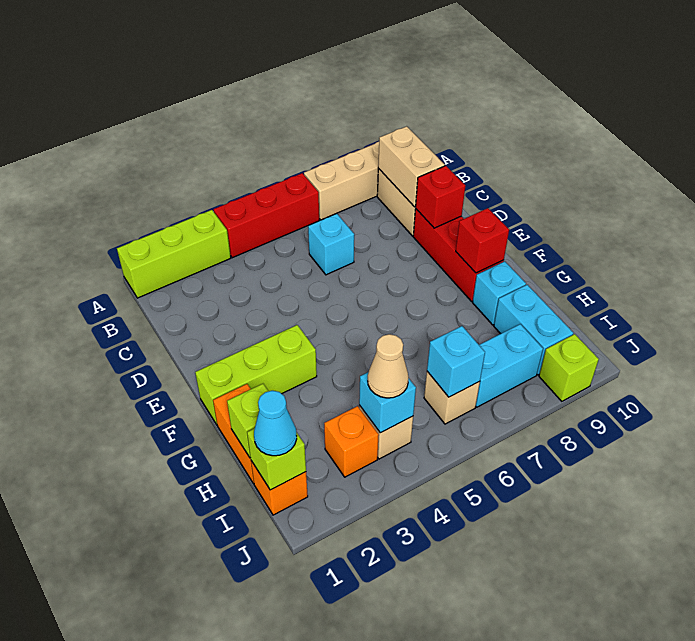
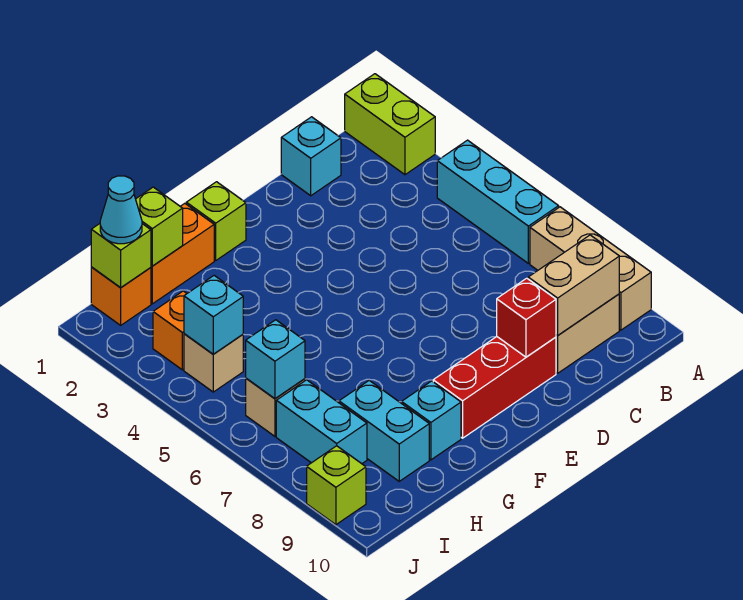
lime 1x3 brick [117,210,231,298] -> lime 1x2 brick [345,74,435,175]
red 1x3 brick [214,173,319,258] -> cyan 1x3 brick [437,140,559,263]
cyan 1x1 brick [308,214,354,275] -> cyan 1x1 brick moved to [281,117,341,196]
lime 1x3 brick [195,325,317,425] -> lime 1x1 brick [186,182,246,260]
red 1x1 brick [456,208,509,273] -> none
cyan 1x2 brick [494,285,573,375] -> cyan 1x2 brick turned to [339,381,429,481]
tan 1x1 cone [368,334,409,398] -> none

